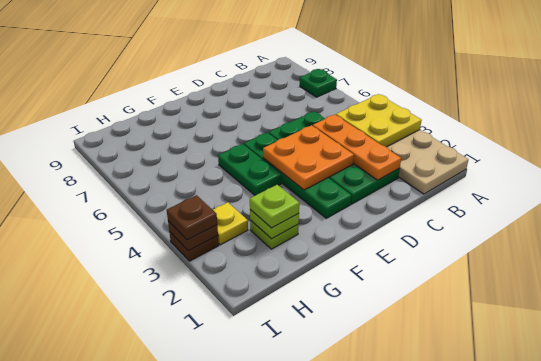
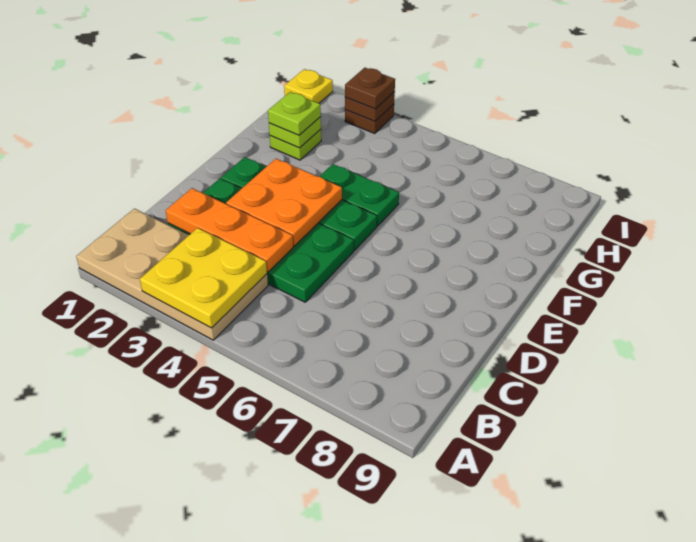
green 1x1 plate [300,69,337,97] -> none
yellow 1x1 plate [213,202,248,245] -> yellow 1x1 plate moved to [284,69,333,103]

